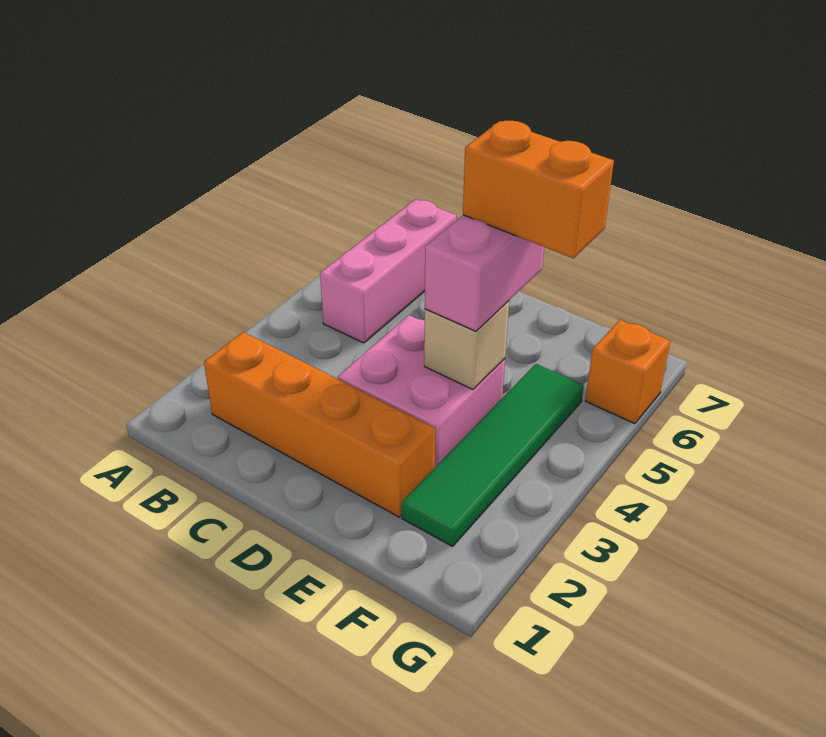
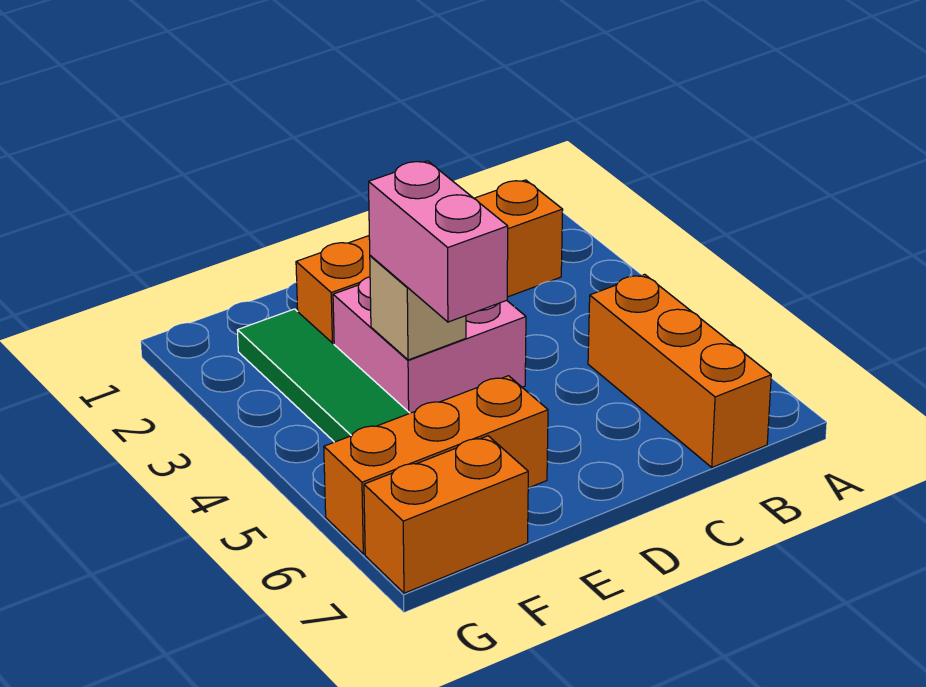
pink 1x3 brick [320,199,456,343] -> orange 1x3 brick [588,274,771,467]
orange 1x2 brick [463,121,614,258] -> orange 1x2 brick moved to [364,436,528,593]
orange 1x1 brick [586,320,670,424] -> orange 1x3 brick [324,376,548,554]

